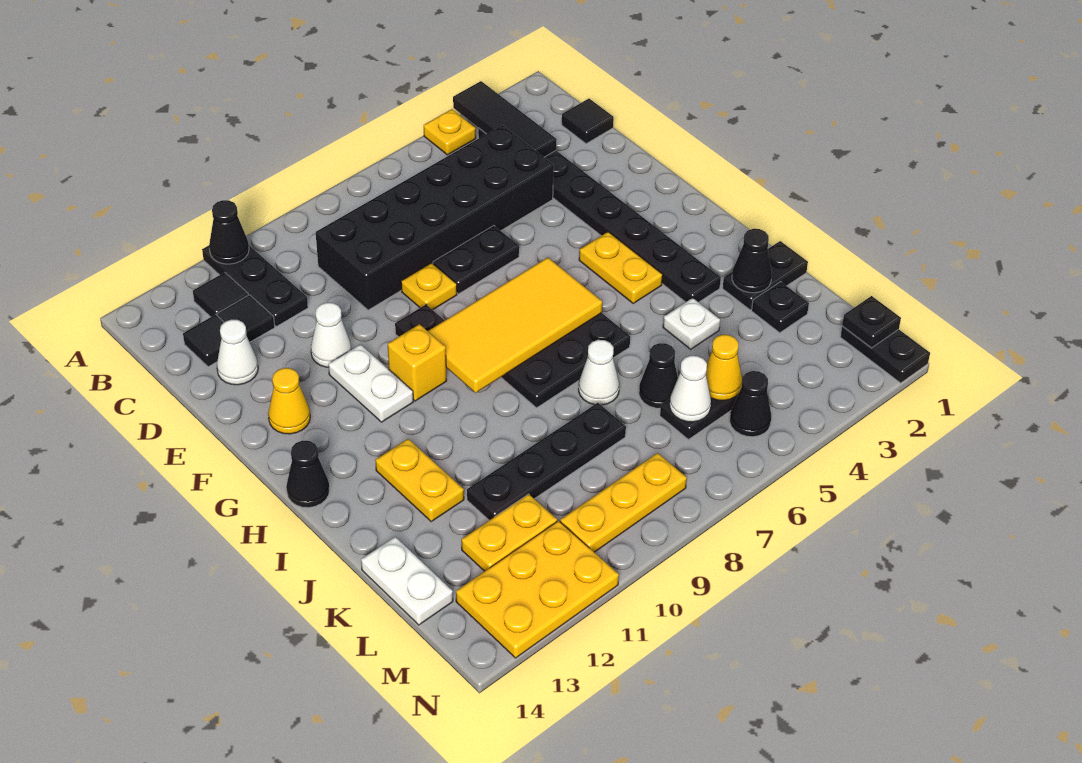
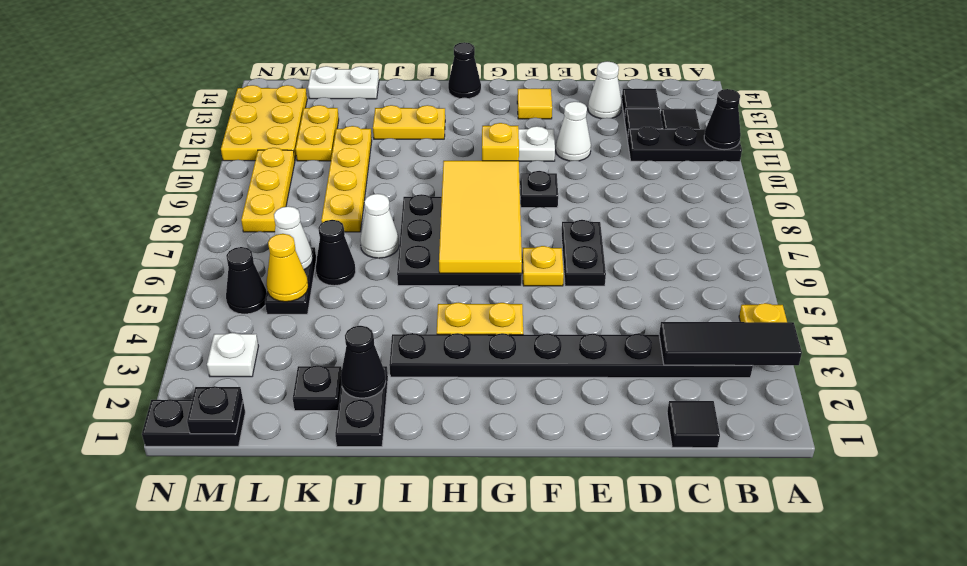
black 2x6 brick [316,125,554,310] -> none
yellow 1x1 plate [401,263,457,310] -> yellow 1x1 plate moved to [522,246,564,286]
yellow 1x1 cone [268,368,310,434] -> yellow 1x1 tile [517,89,552,119]
white 1x1 plate [663,298,720,349] -> white 1x1 plate moved to [207,333,258,377]
black 1x4 plate [467,403,626,520] -> yellow 1x4 plate [321,126,372,232]

